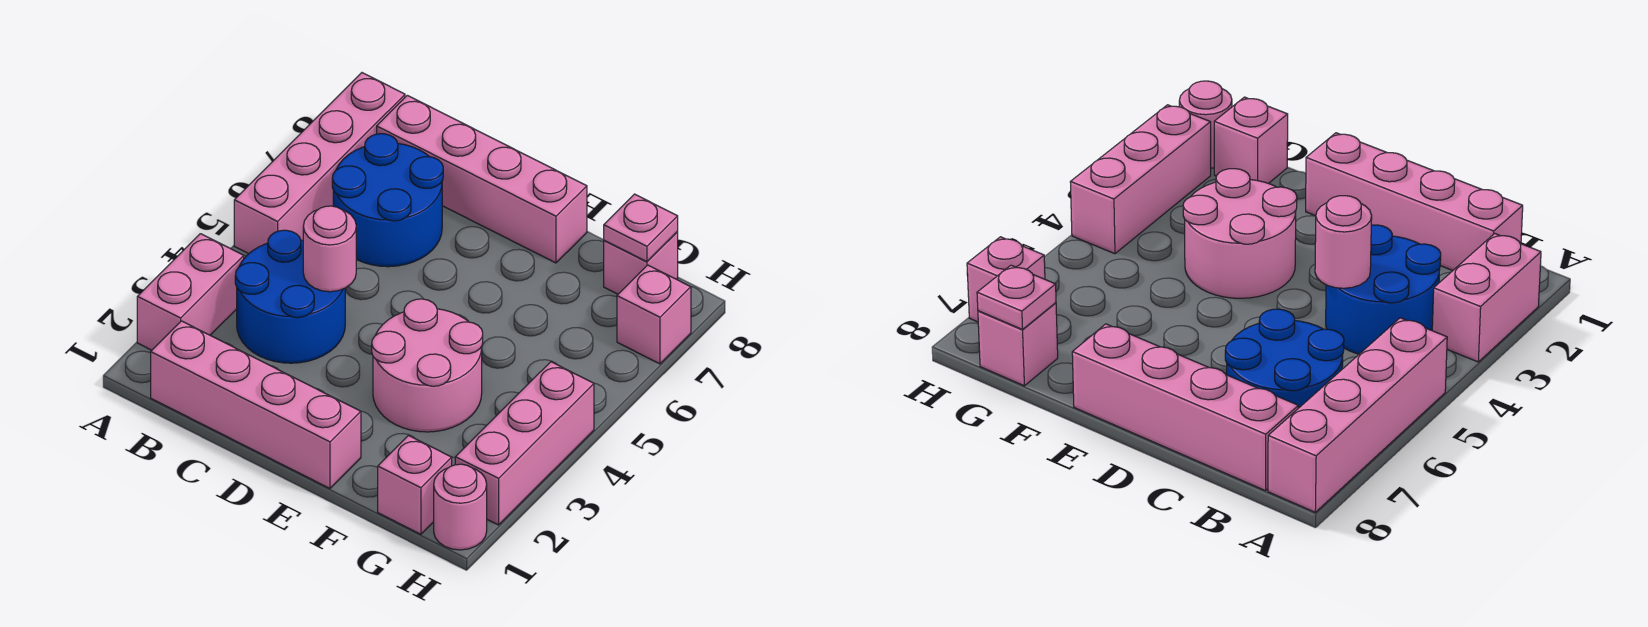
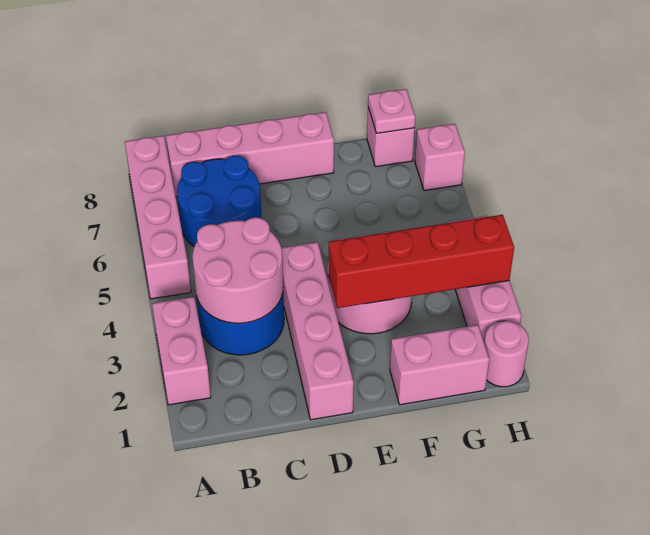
pink 1x4 brick [151,321,361,488] -> pink 1x4 brick turned to [281,242,354,420]
pink 1x1 round brick [303,206,356,292] -> pink 2x2 round brick [192,217,283,323]
none -> red 1x4 brick [329,215,514,308]
pink 1x1 brick [378,436,452,534] -> pink 1x2 brick [390,325,489,405]

